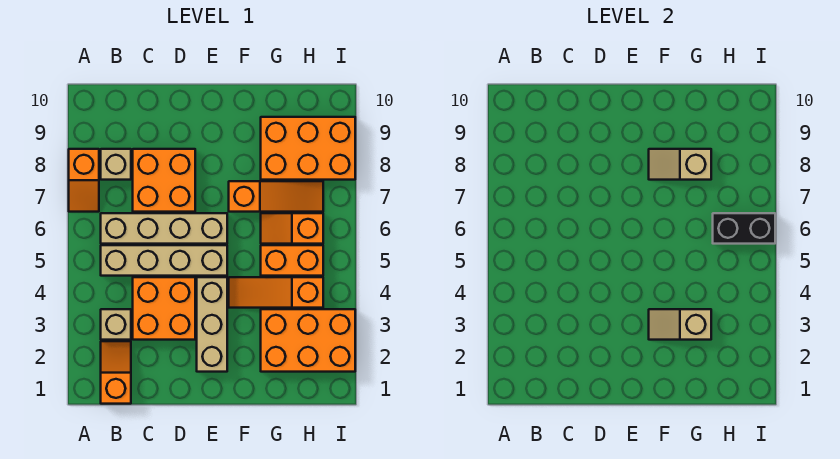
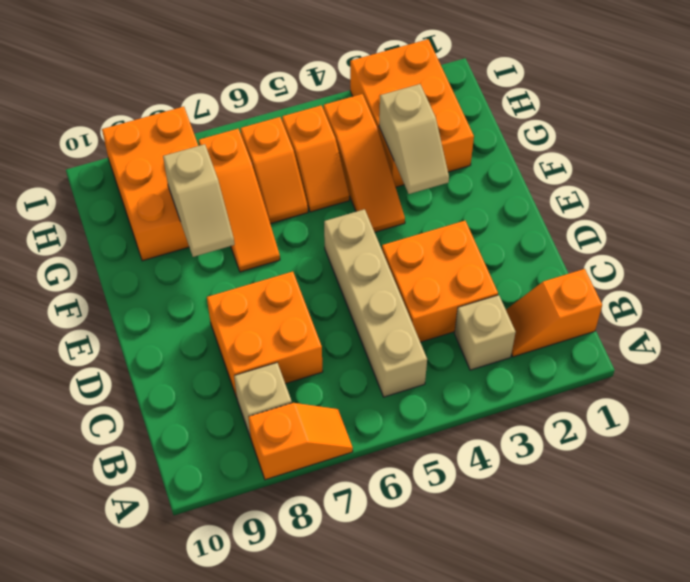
tan 1x4 brick [101,213,227,244] -> none
tan 1x3 brick [197,277,227,372] -> none
orange 1x3 slope [229,181,323,212] -> orange 1x3 slope turned to [199,129,280,272]
orange 1x2 brick [261,245,323,276] -> orange 1x2 slope [282,105,349,212]
black 1x2 brick [713,213,775,244] -> none

